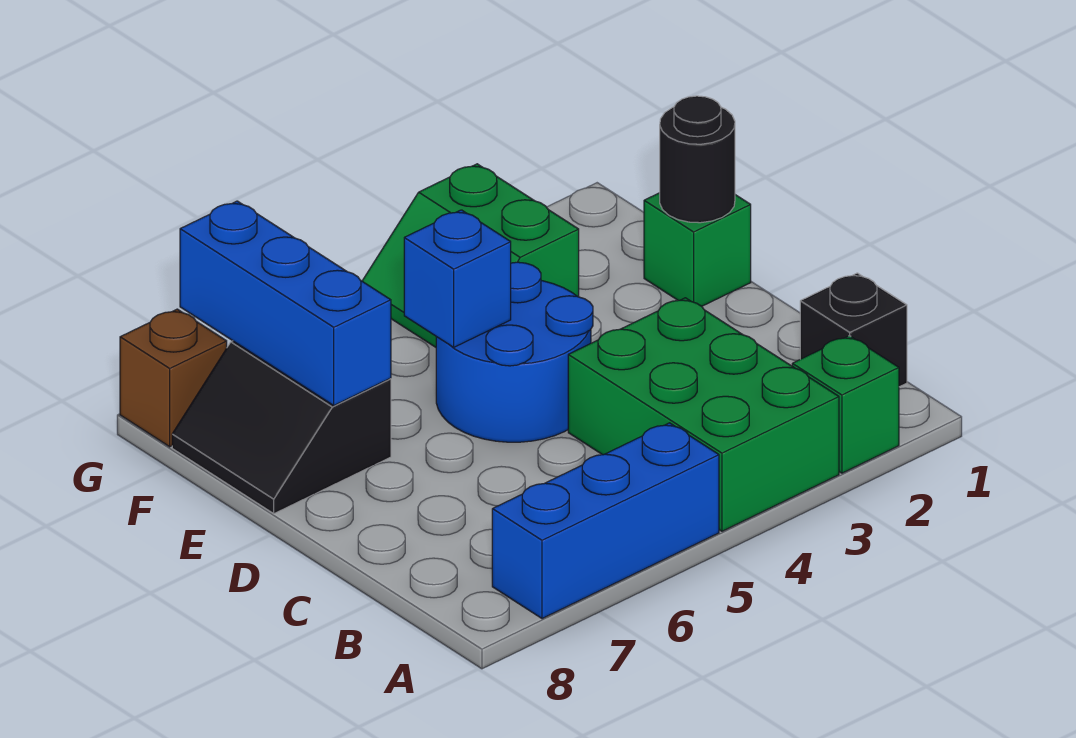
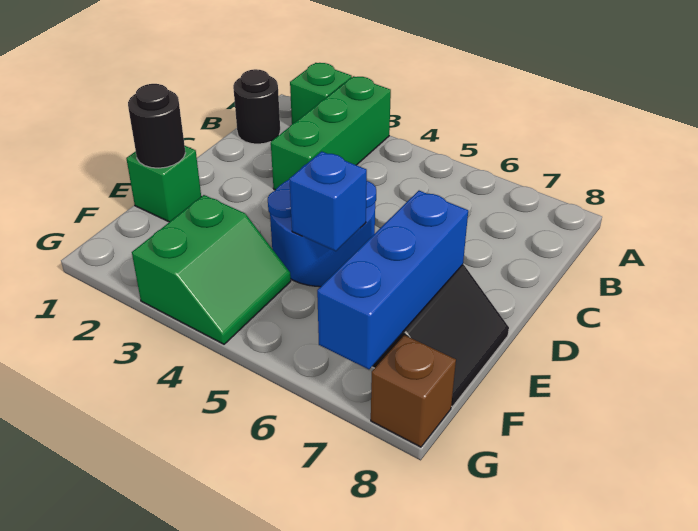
green 2x3 brick [568,298,839,531] -> green 1x3 brick [271,76,391,190]
blue 1x3 brick [492,423,719,619] -> none
black 1x1 brick [800,273,907,387] -> black 1x1 round brick [233,69,280,144]

